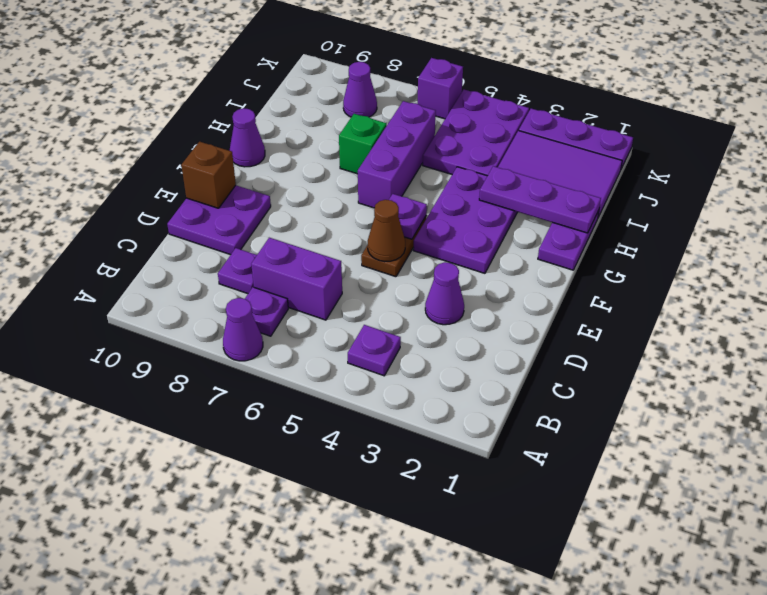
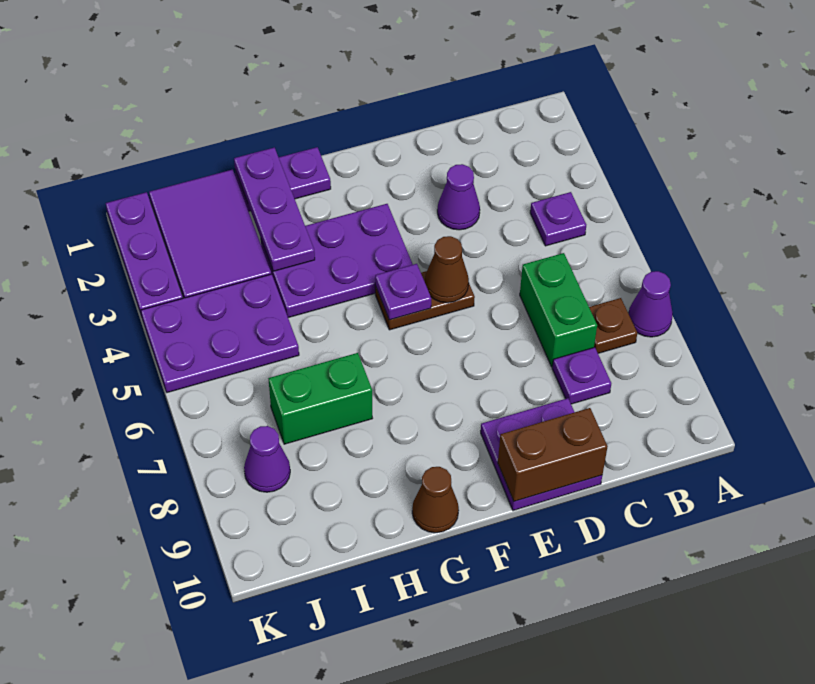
purple 1x1 plate [245,287,288,336] -> brown 1x1 plate [589,298,637,353]
purple 1x2 brick [251,238,342,320] -> green 1x2 brick [520,253,597,367]
brown 1x1 brick [181,142,236,208] -> brown 1x2 brick [498,408,608,501]
purple 1x3 brick [358,101,436,208] -> none
purple 1x1 cone [230,108,265,167] -> brown 1x1 cone [412,467,459,533]
green 1x1 brick [339,114,387,174] -> green 1x2 brick [268,353,373,444]
purple 1x1 brick [418,58,463,119] -> none

